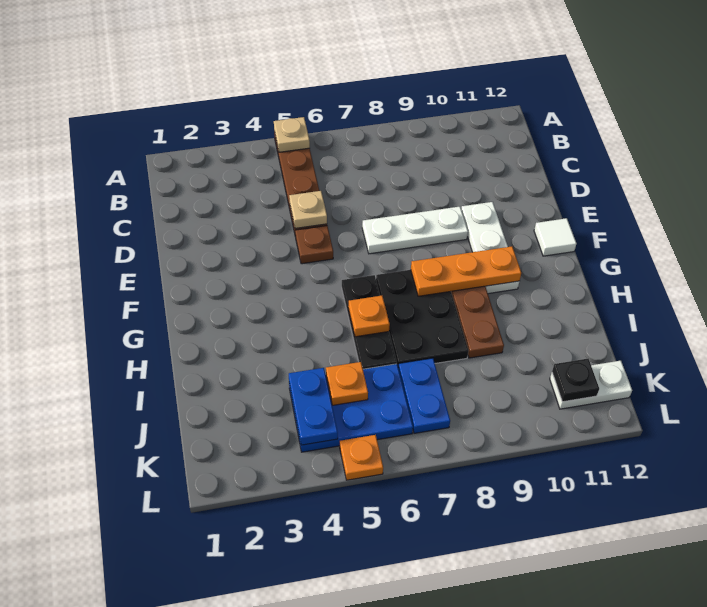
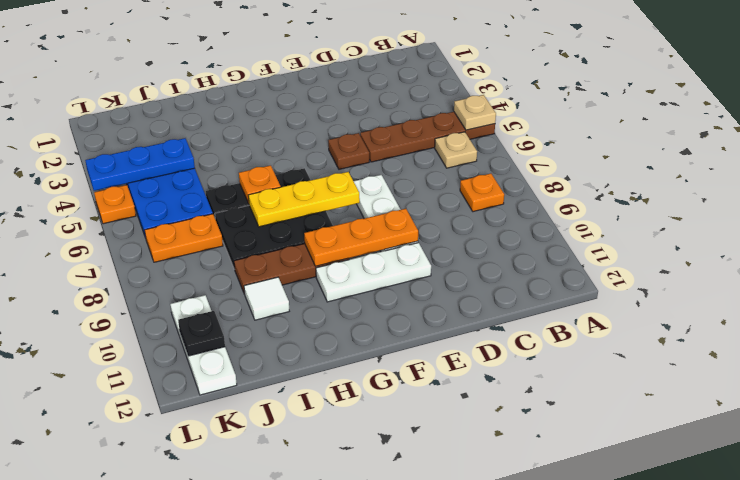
tan 1x1 plate [289,191,327,228] -> tan 1x1 plate moved to [435,132,477,168]
none -> yellow 1x3 plate [248,172,360,227]
white 1x1 tile [534,218,576,256] -> white 1x1 tile moved to [244,277,289,320]
orange 1x3 plate [411,246,521,296] -> orange 1x3 plate turned to [304,209,418,266]
blue 1x2 plate [289,368,338,445] -> blue 1x3 plate [85,138,195,191]
orange 1x1 plate [326,362,368,405] -> orange 1x1 plate moved to [460,174,504,212]
blue 1x2 plate [398,358,450,433] -> orange 1x2 plate [145,214,223,262]
white 1x2 plate [550,361,632,409] -> white 1x3 plate [170,295,237,395]

